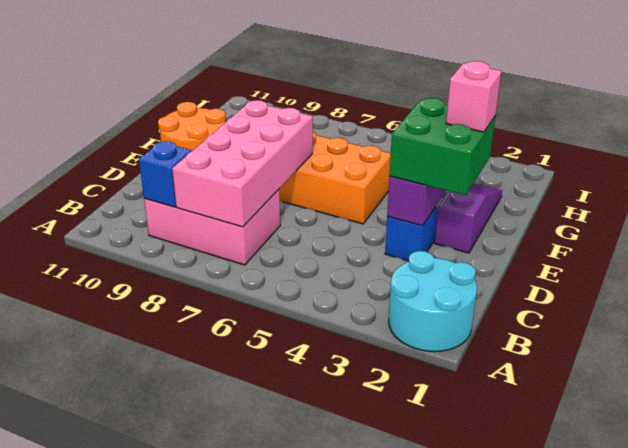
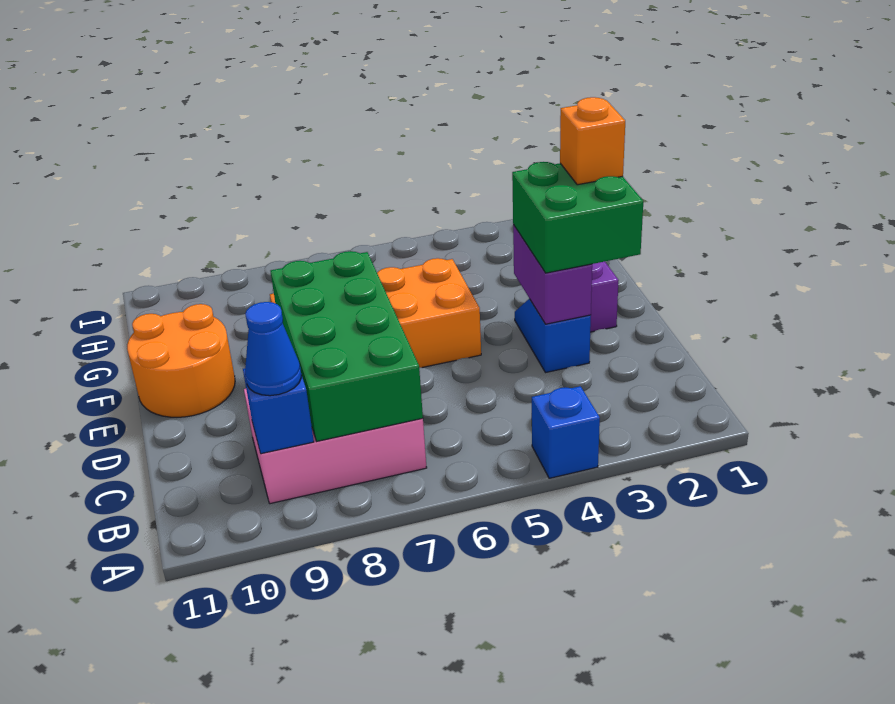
cyan 2x2 round brick [389,251,477,352] -> none
none -> blue 1x1 brick [532,386,600,478]
pink 2x4 brick [172,100,313,227] -> green 2x4 brick [271,251,423,441]
none -> blue 1x1 cone [245,302,301,396]
pink 1x1 brick [446,61,501,132] -> orange 1x1 brick [560,97,625,185]

